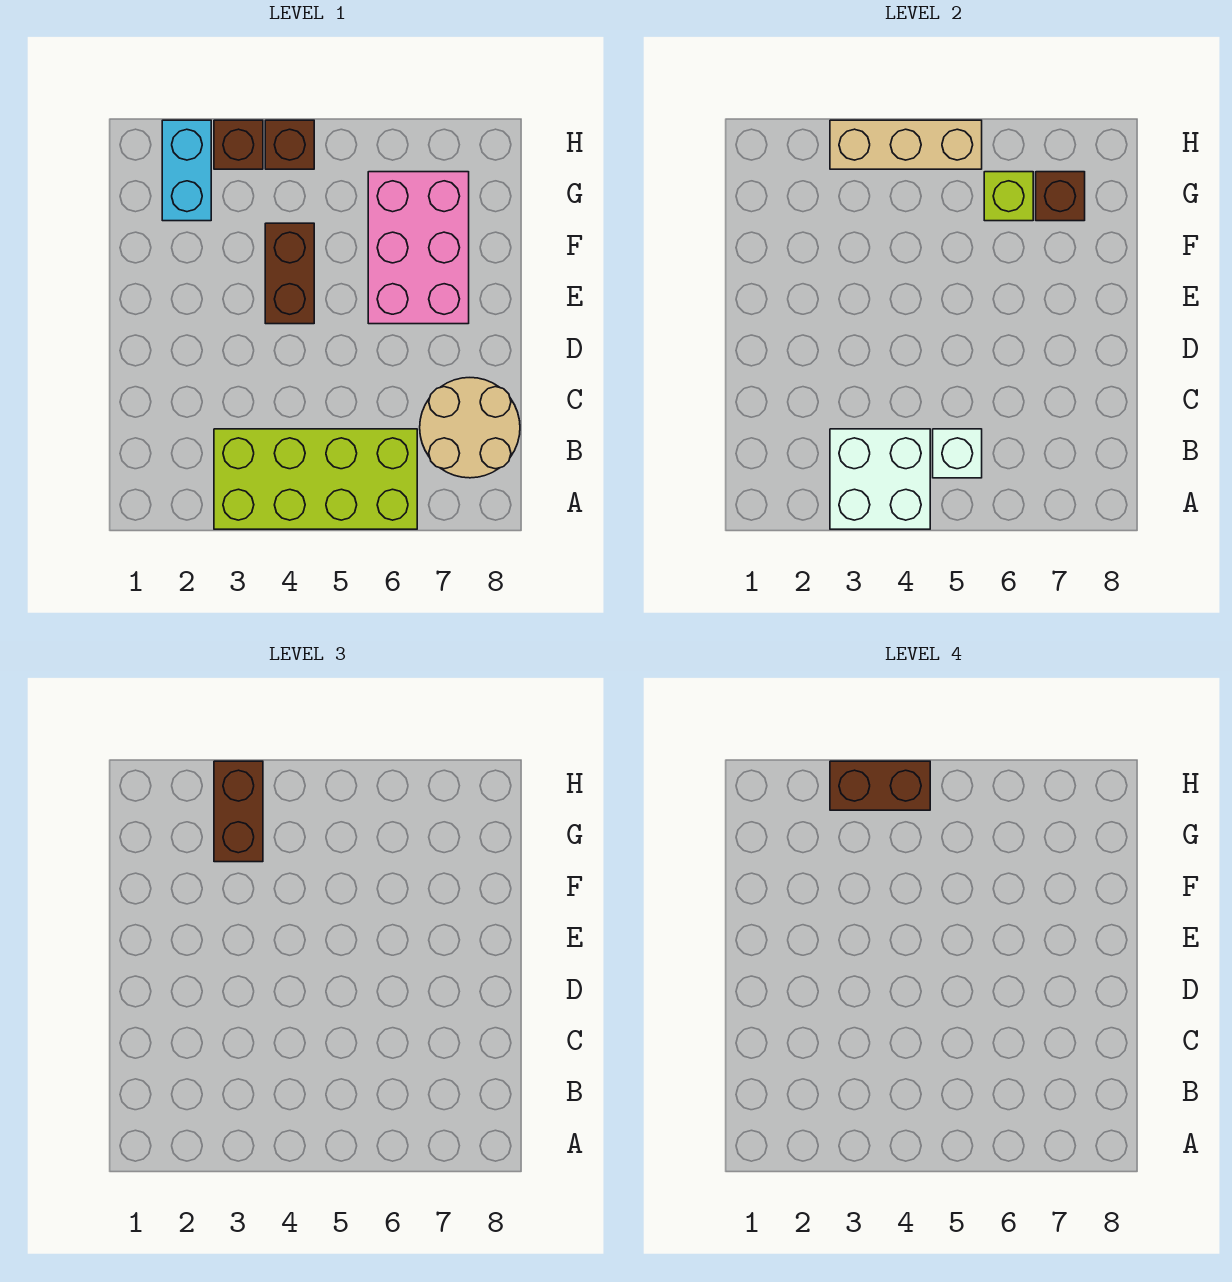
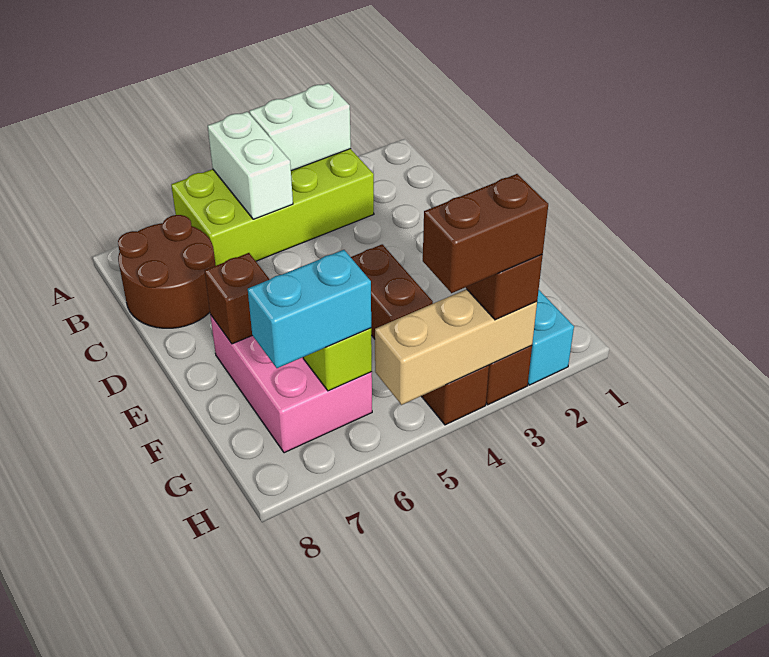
white 2x2 brick [830,429,930,529] -> white 1x2 brick [249,83,351,171]
white 1x1 brick [933,429,982,478] -> white 1x2 brick [208,112,293,219]
tan 2x2 round brick [420,378,520,478] -> brown 2x2 round brick [118,215,216,328]
none -> cyan 1x2 brick [248,250,371,368]
brown 1x1 brick [1036,172,1085,221] -> brown 1x1 brick moved to [205,253,270,344]

